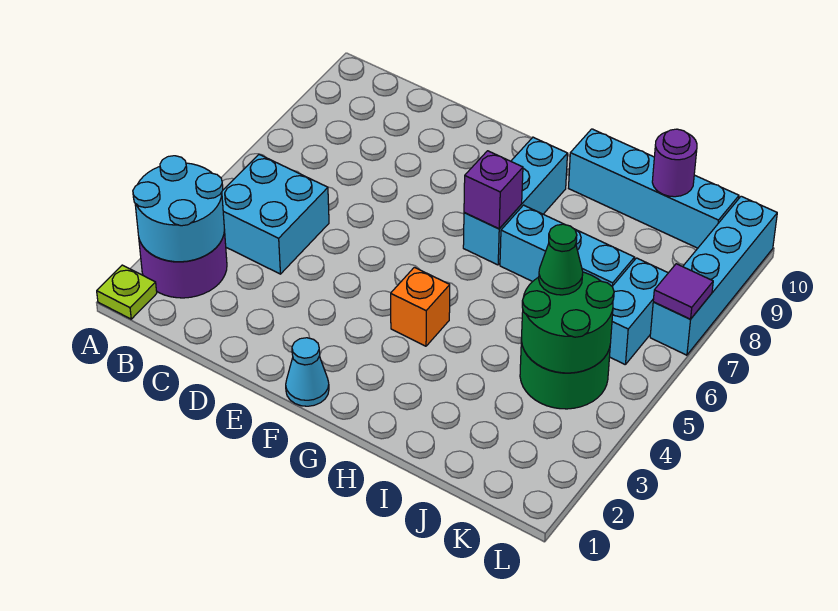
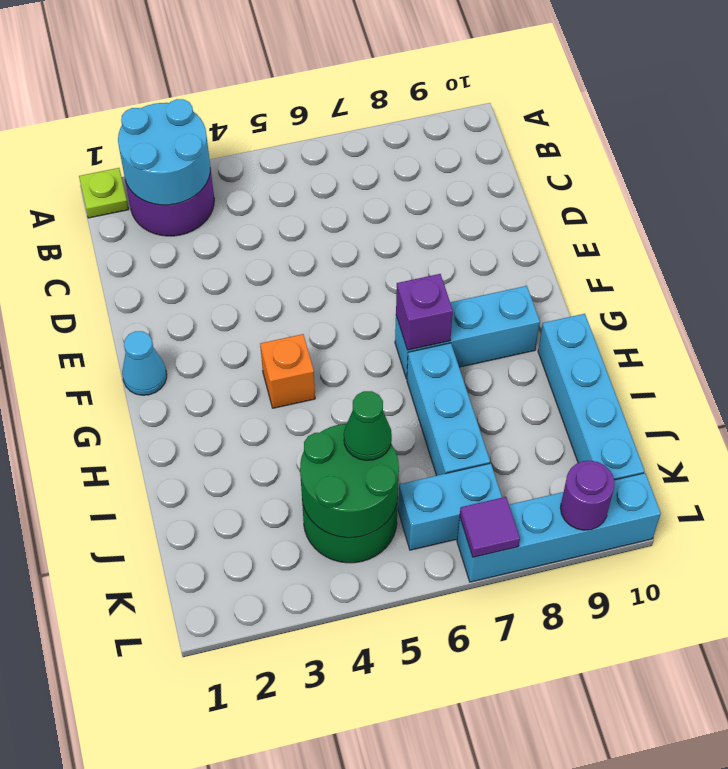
cyan 2x2 brick [222,155,329,274] -> none
purple 1x1 round brick [652,129,697,197] -> purple 1x1 round brick moved to [560,461,615,530]

